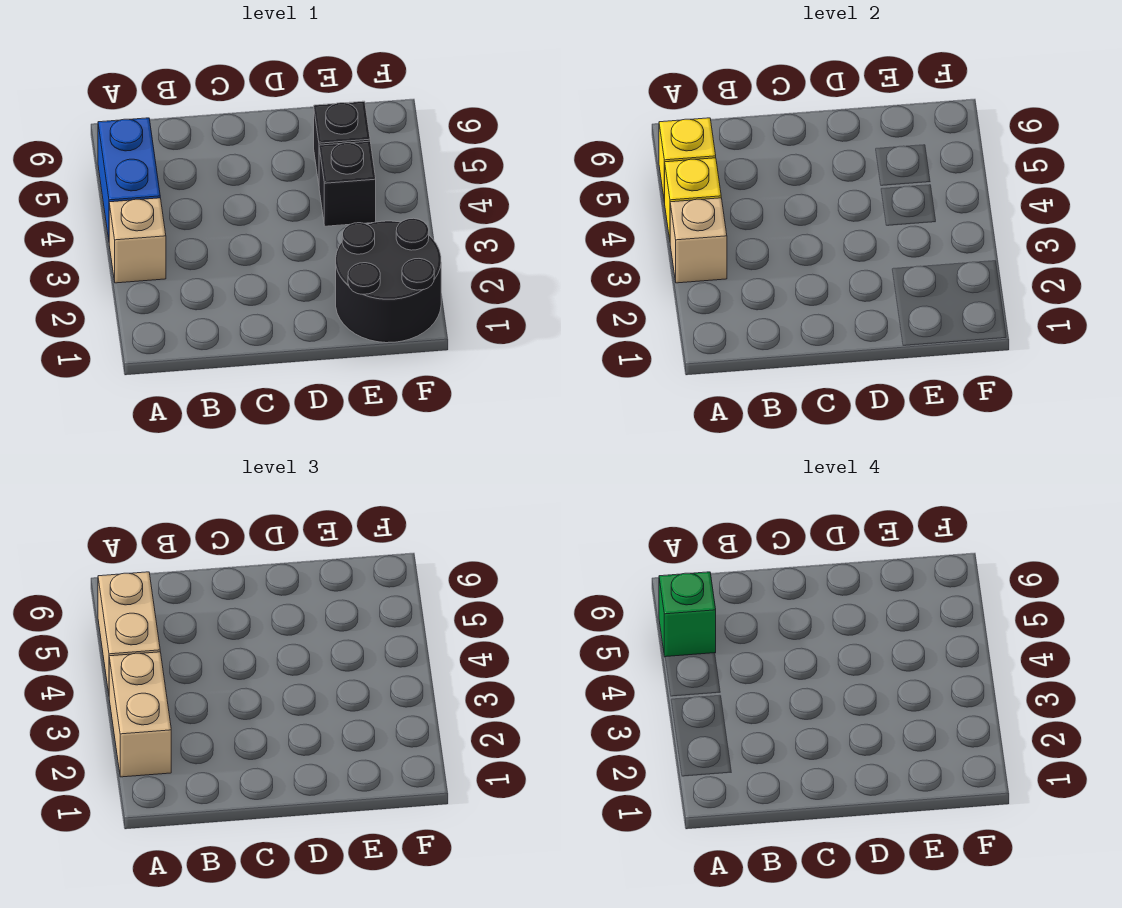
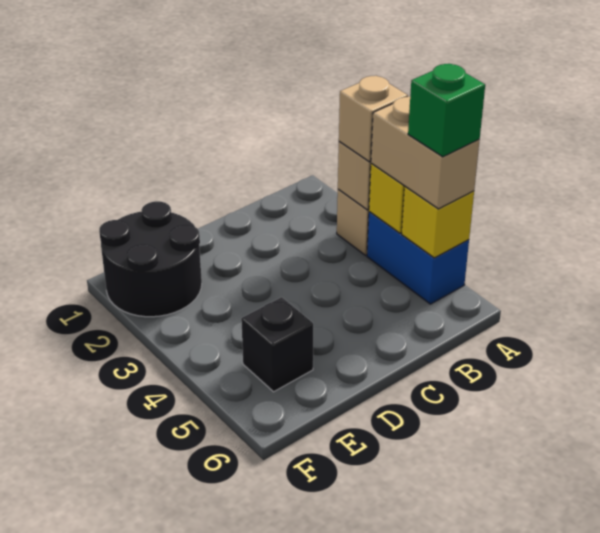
tan 1x2 brick [109,652,171,777] -> tan 1x1 brick [339,76,408,162]
black 1x1 brick [319,141,376,226] -> none

